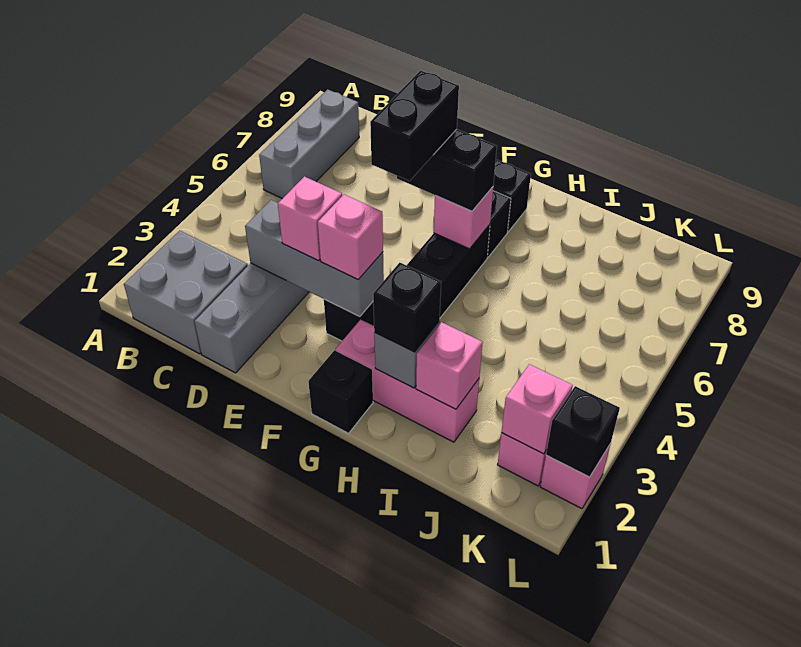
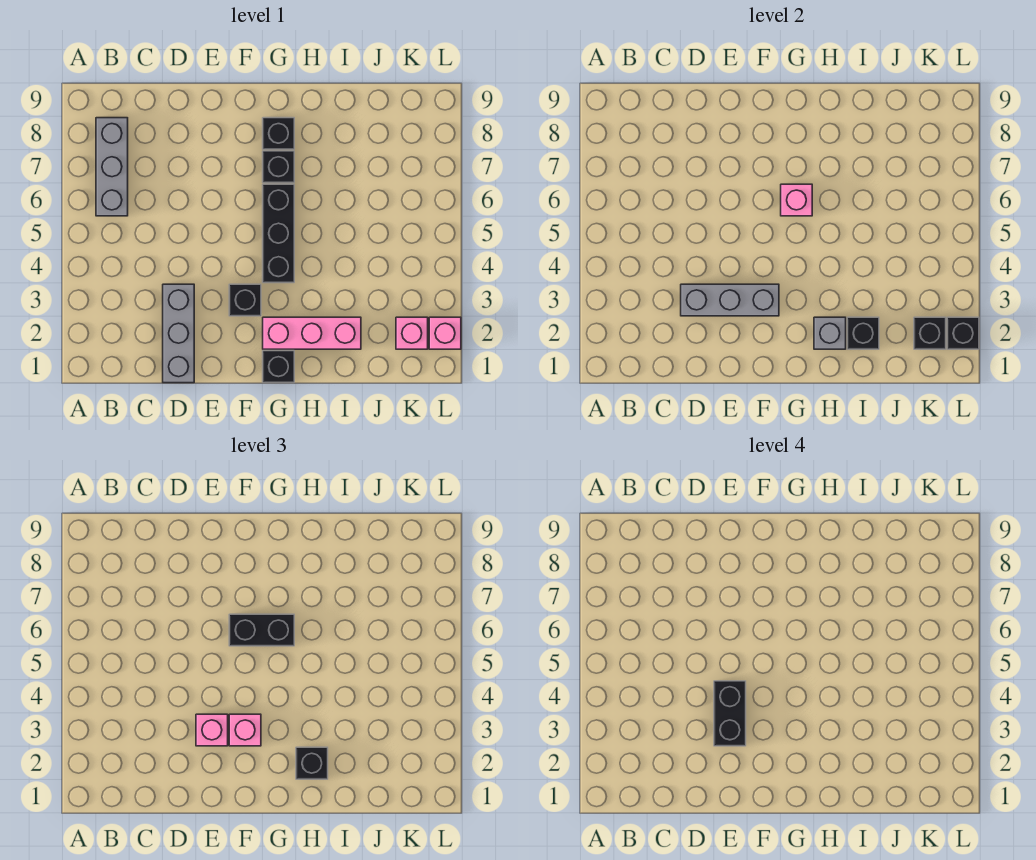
grey 2x2 brick [124,231,248,354] -> none
black 1x2 brick [370,70,459,181] -> black 1x2 brick moved to [714,681,746,746]
pink 1x1 brick [416,322,483,409] -> black 1x1 brick [847,317,879,349]
pink 1x1 brick [501,364,573,454] -> black 1x1 brick [914,317,946,349]

